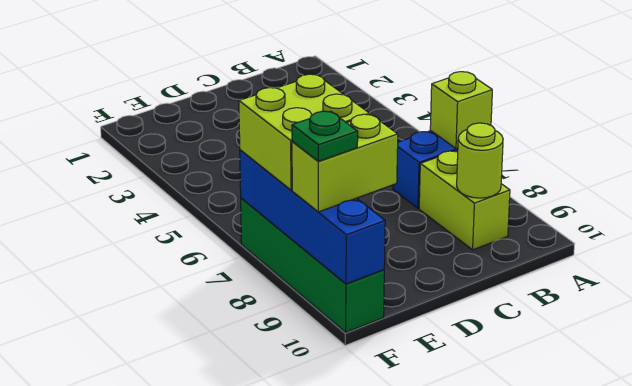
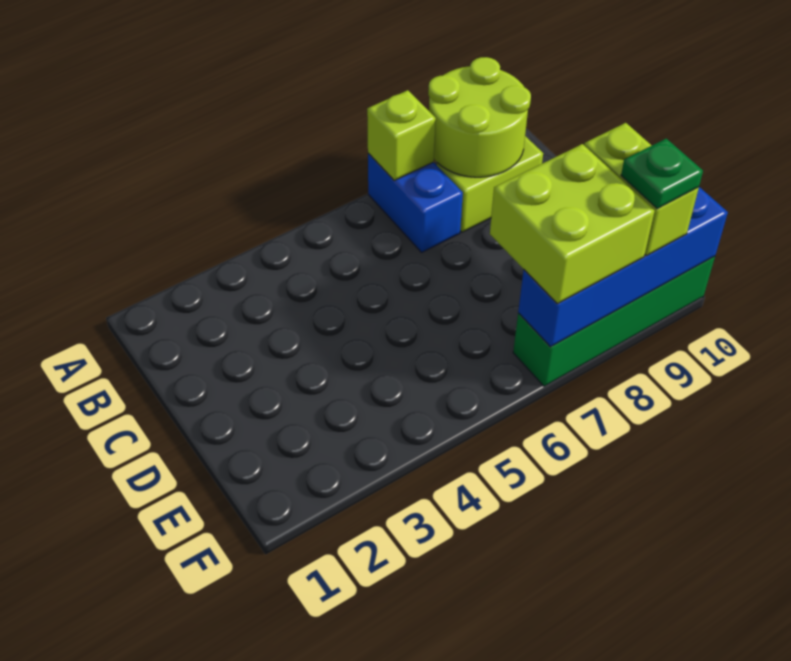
lime 1x1 round brick [457,123,503,198] -> lime 2x2 round brick [428,57,531,177]

